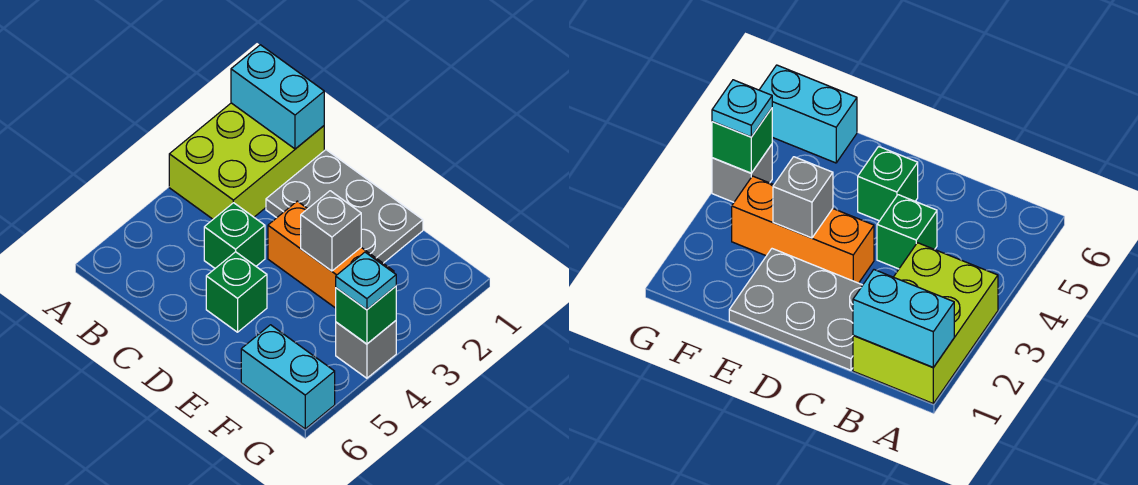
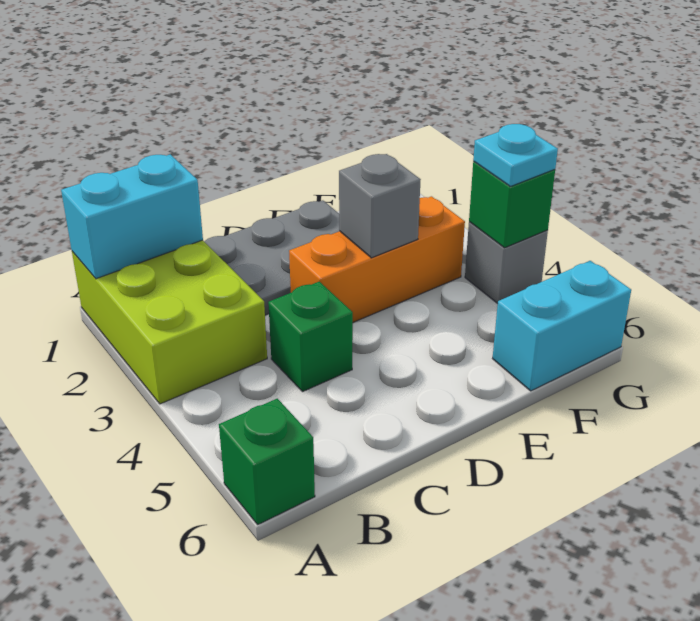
green 1x1 brick [206,252,267,332] -> green 1x1 brick moved to [219,399,315,524]

